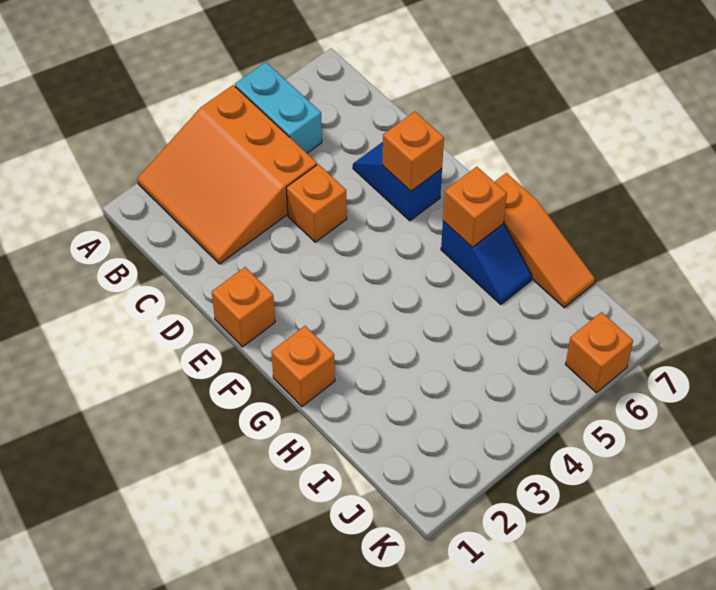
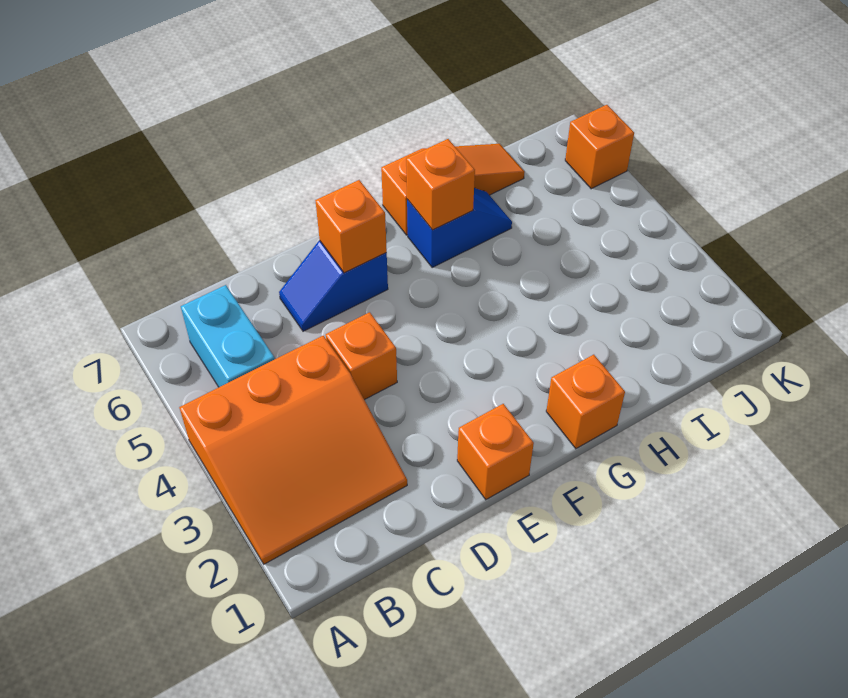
cyan 1x2 brick [235,62,322,153] -> cyan 1x2 brick turned to [181,285,275,387]

